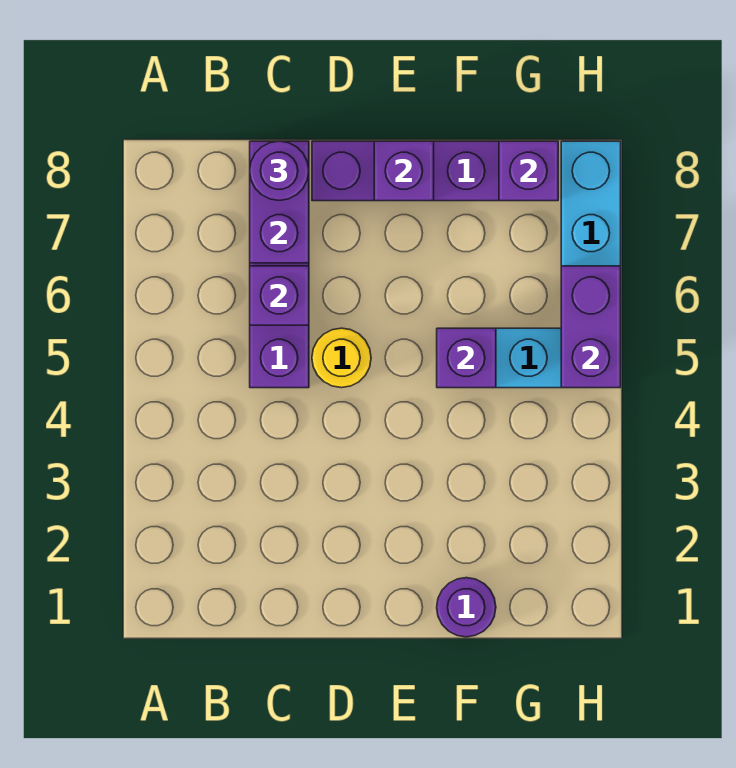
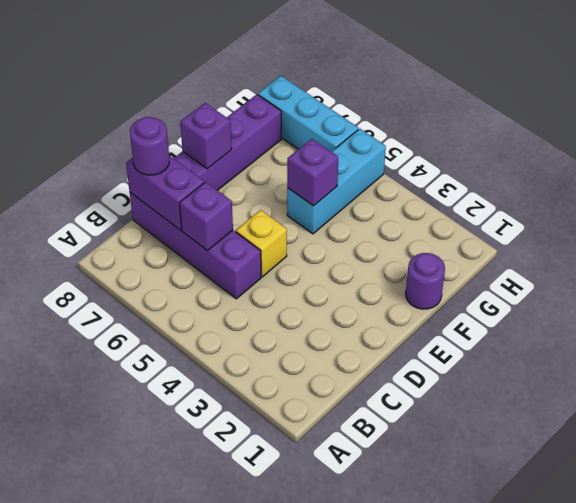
yellow 1x1 round brick [312,328,371,388] -> yellow 1x1 brick [236,210,287,277]
purple 1x1 brick [499,141,558,201] -> none
purple 1x2 brick [561,266,621,388] -> none

